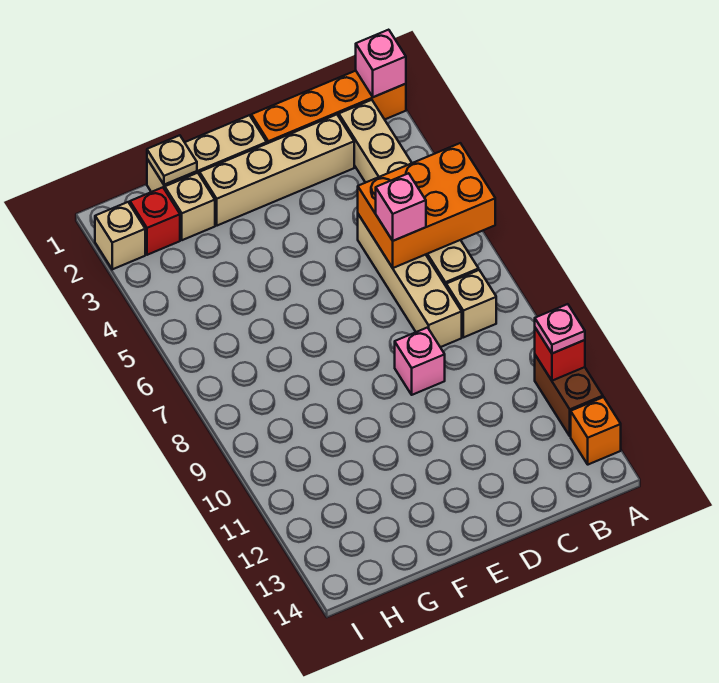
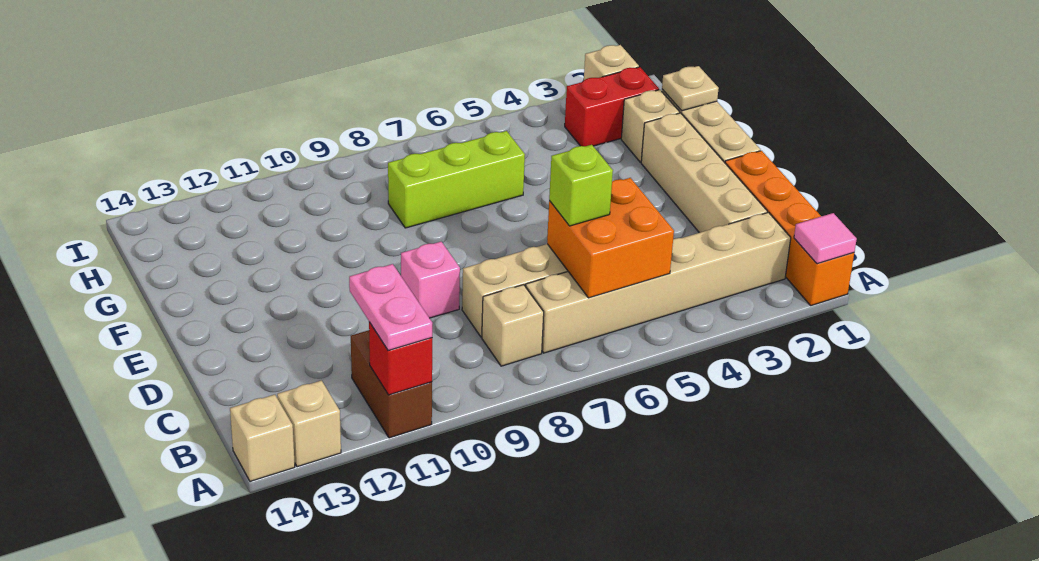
pink 1x1 brick [356,30,406,97] -> pink 1x1 tile [794,213,857,264]
orange 2x3 brick [358,143,495,268] -> orange 2x2 brick [547,178,674,298]
brown 1x2 brick [535,355,603,436] -> brown 1x2 brick turned to [351,330,432,438]
pink 1x1 plate [535,304,585,353] -> pink 1x2 plate [349,264,432,351]
orange 1x1 brick [571,397,621,465] -> tan 1x1 brick [277,380,341,467]
none -> tan 1x1 brick [230,395,295,481]
pink 1x1 brick [376,173,426,241] -> lime 1x1 brick [549,145,613,226]
none -> lime 1x3 brick [388,131,525,228]
red 1x1 brick [130,187,180,255] -> red 1x2 brick [565,67,659,146]

